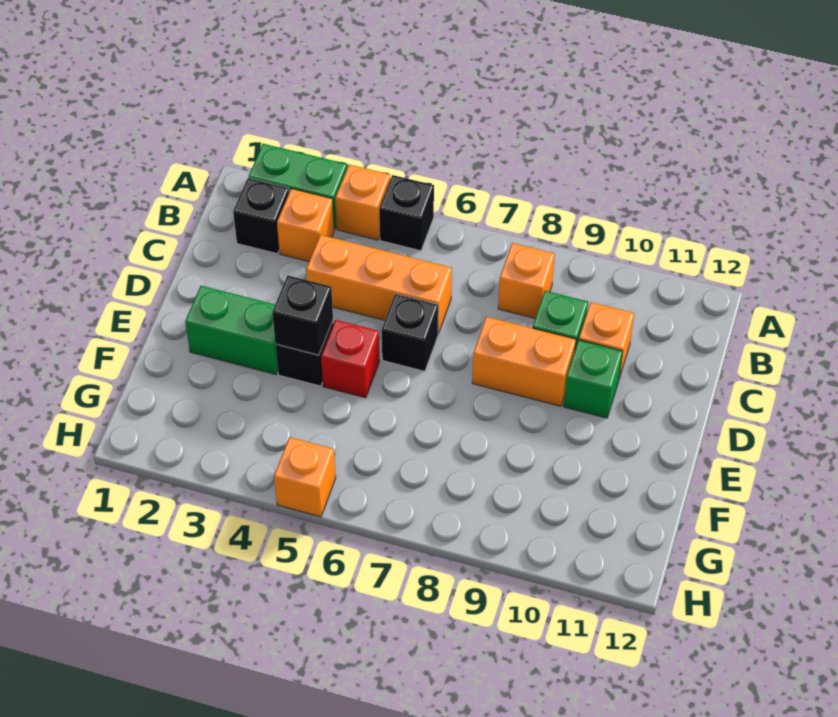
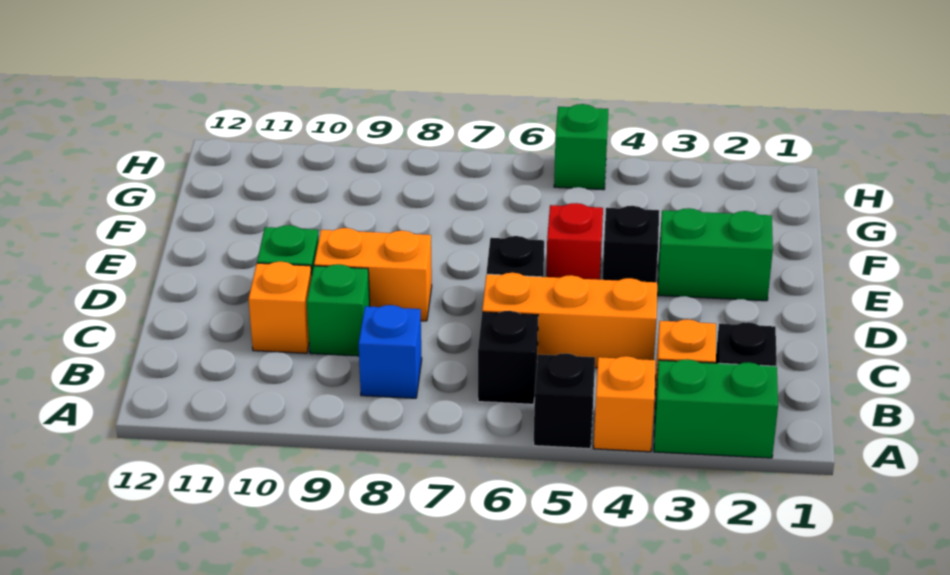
orange 1x1 brick [498,243,555,318] -> blue 1x1 brick [359,305,422,398]
black 1x1 brick [272,276,333,355] -> black 1x1 brick moved to [478,311,538,404]
orange 1x1 brick [274,437,336,517] -> green 1x1 brick [554,104,608,190]

